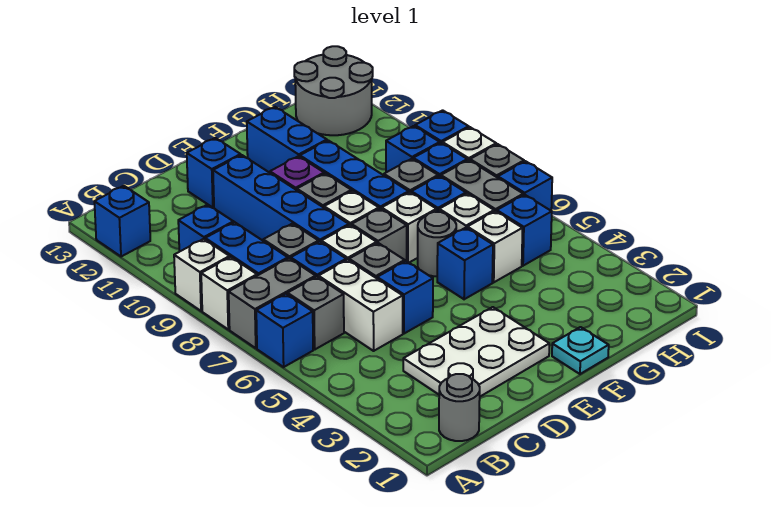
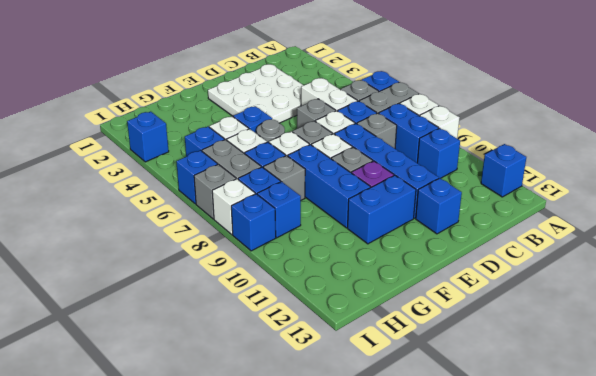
grey 1x1 round brick [439,374,480,441] -> none
white 2x3 plate [403,307,549,396] -> white 3x3 plate [208,64,304,123]
blue 1x1 brick [377,261,433,334] -> blue 1x1 brick moved to [127,111,169,162]
cyan 1x1 plate [552,327,609,374] -> none
blue 1x2 brick [247,107,327,173] -> blue 1x2 brick turned to [348,175,416,244]
grey 2x2 round brick [294,46,373,135] -> none

